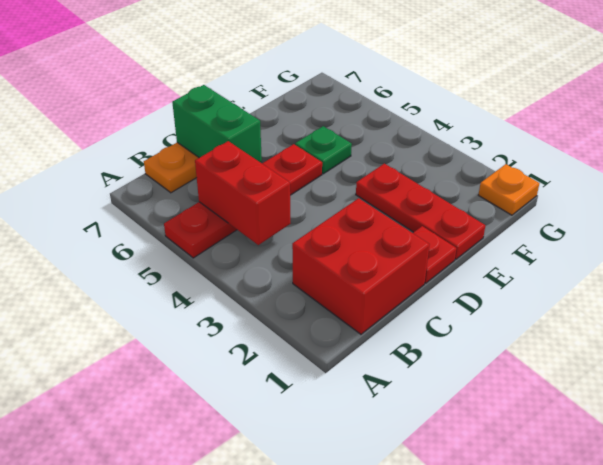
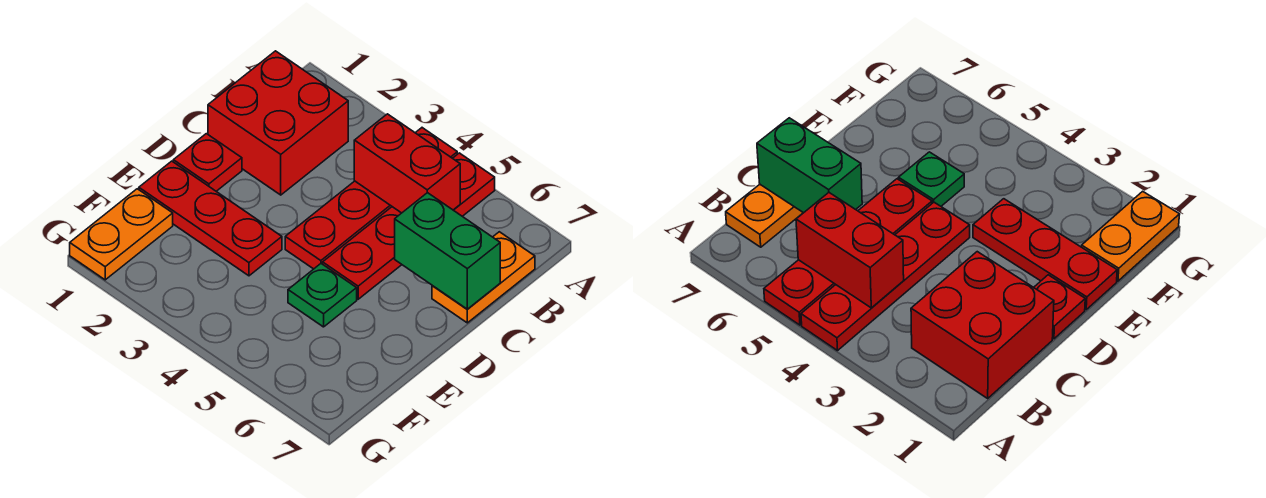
none -> red 1x4 plate [285,128,457,269]
orange 1x1 plate [479,164,540,215] -> orange 1x2 plate [70,189,173,280]

